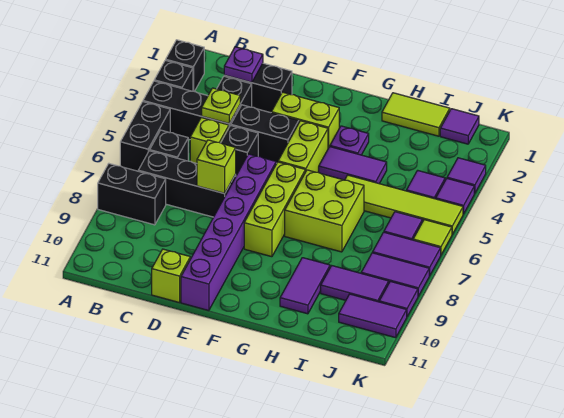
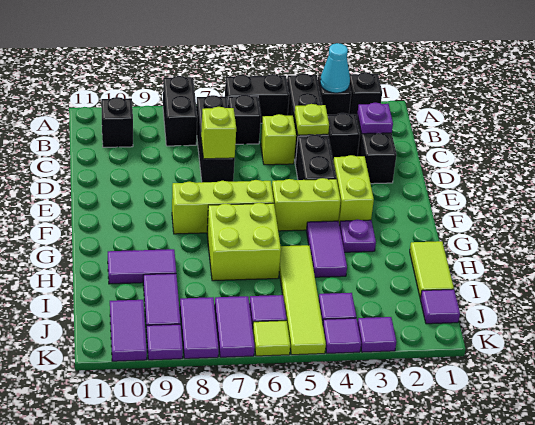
none -> cyan 1x1 cone [320,43,350,93]
black 1x1 brick [221,126,258,175] -> black 1x1 brick moved to [101,97,133,147]
lime 1x1 brick [152,249,190,303] -> none
purple 1x6 brick [181,154,277,311] -> none

